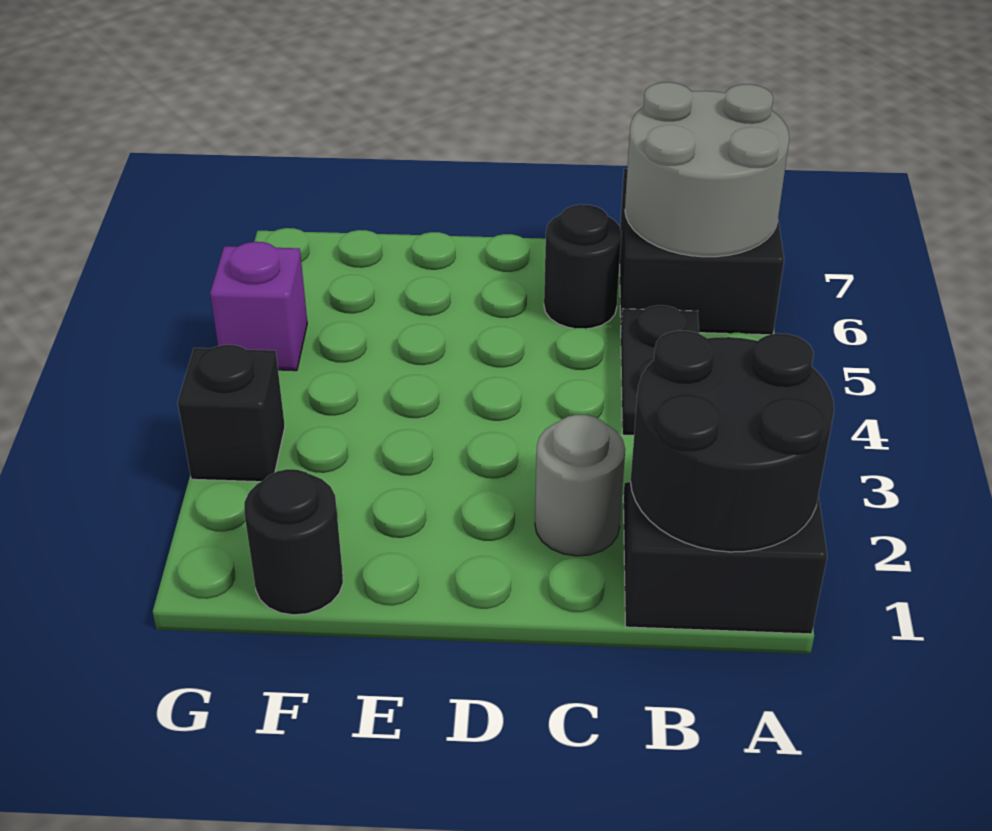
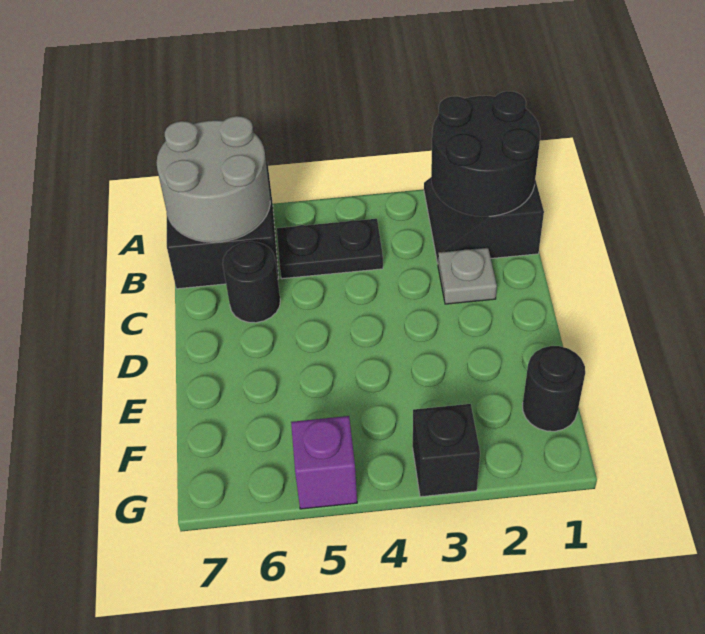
grey 1x1 round brick [535,415,625,556] -> grey 1x1 plate [438,247,497,304]

